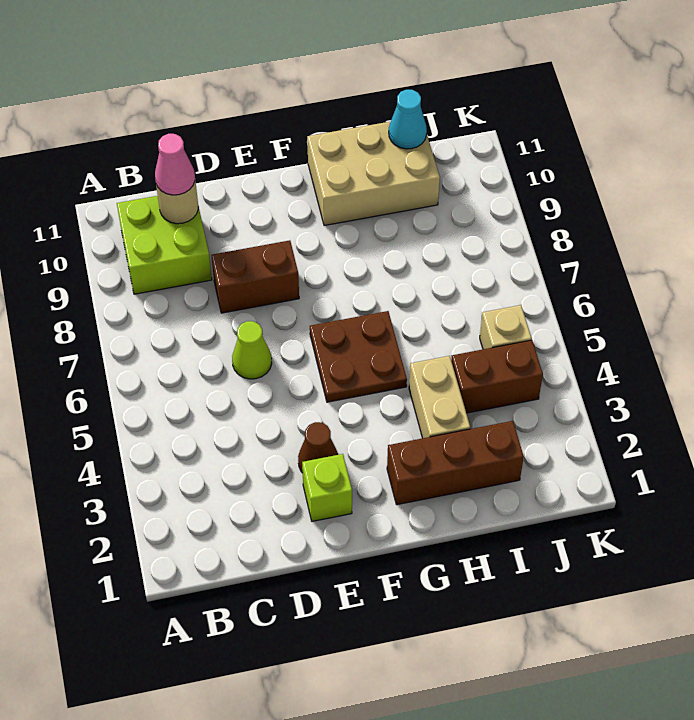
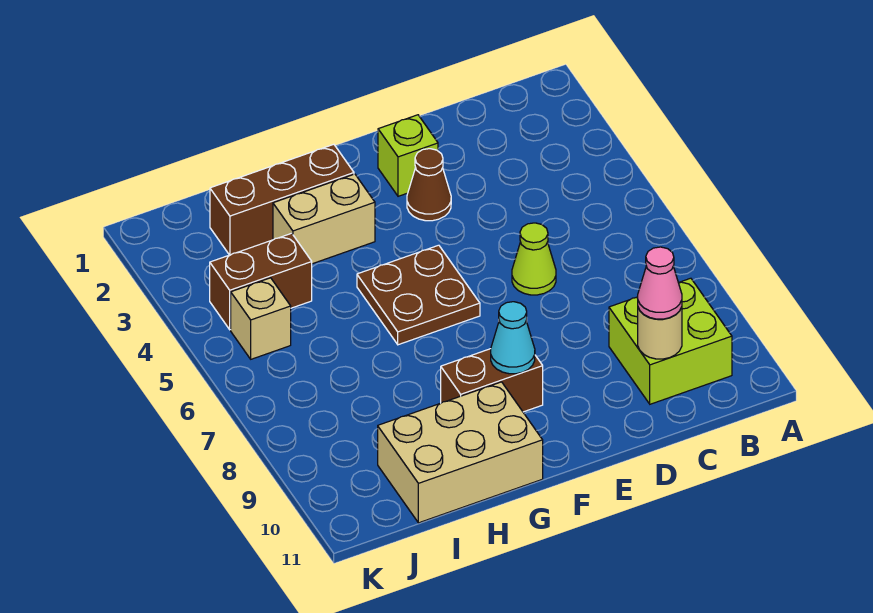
brown 1x2 brick [211,240,299,313] -> brown 1x2 brick moved to [441,349,543,412]
tan 1x2 brick [409,356,470,438] -> tan 1x2 brick turned to [273,174,375,264]
cyan 1x1 cone [389,90,427,149] -> cyan 1x1 cone moved to [491,302,535,374]

